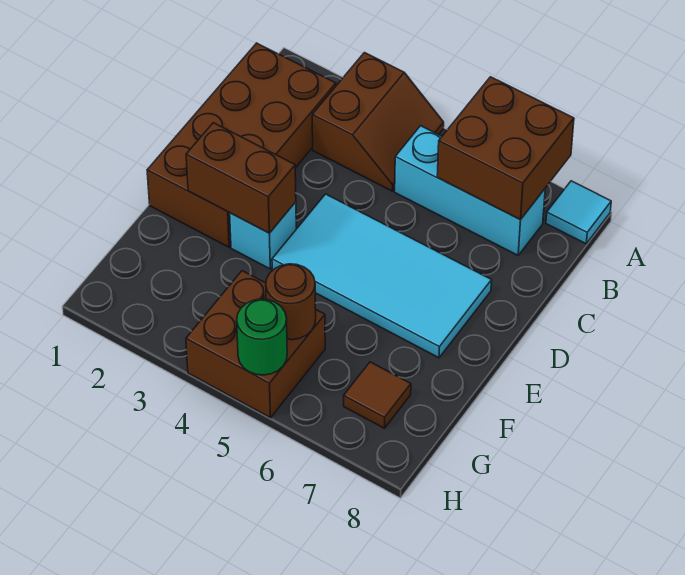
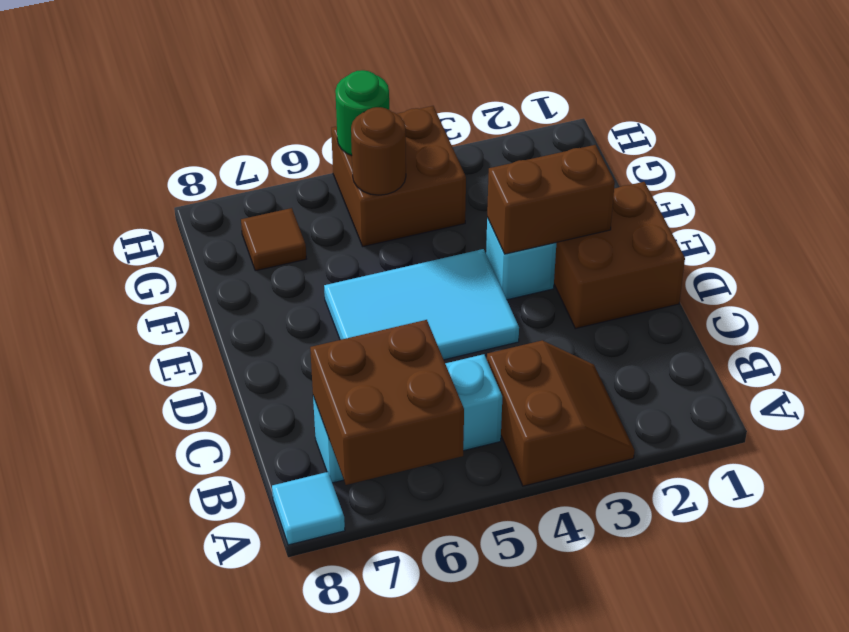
brown 2x2 slope [312,53,444,191] -> brown 2x2 slope turned to [487,341,635,486]
brown 2x4 brick [147,43,336,247] -> brown 2x2 brick [554,182,685,329]
cyan 2x4 tile [272,194,492,358] -> cyan 2x3 tile [324,249,519,360]

